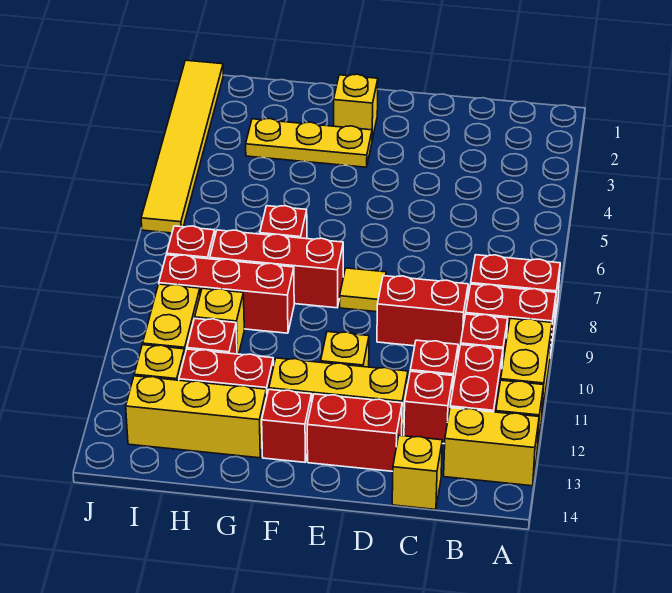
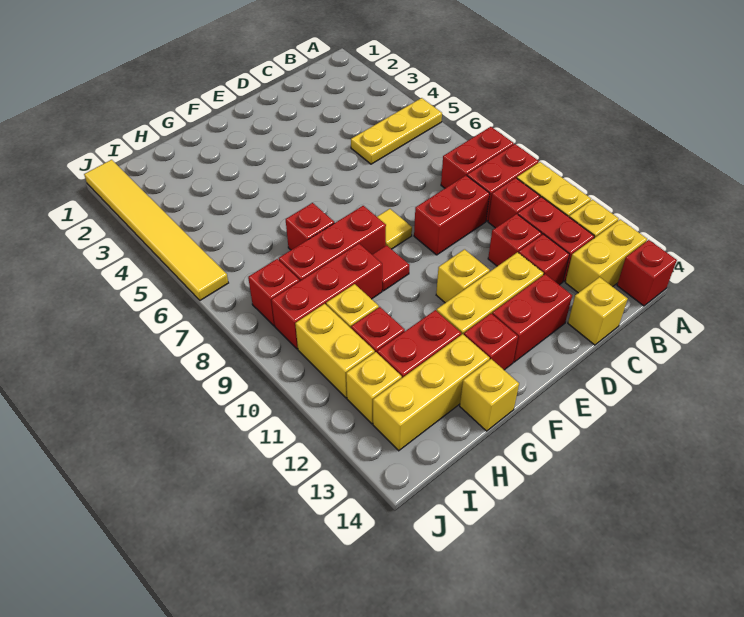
none -> red 1x1 brick [617,240,677,306]
yellow 1x1 brick [334,74,378,139] -> yellow 1x1 brick moved to [460,359,519,431]
yellow 1x3 plate [246,119,372,167] -> yellow 1x3 plate moved to [351,98,442,164]
none -> red 1x1 tile [372,245,409,291]

